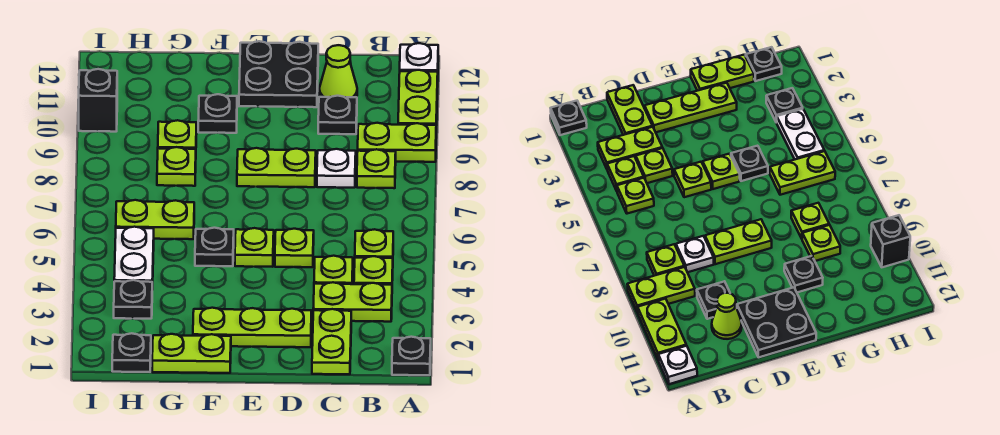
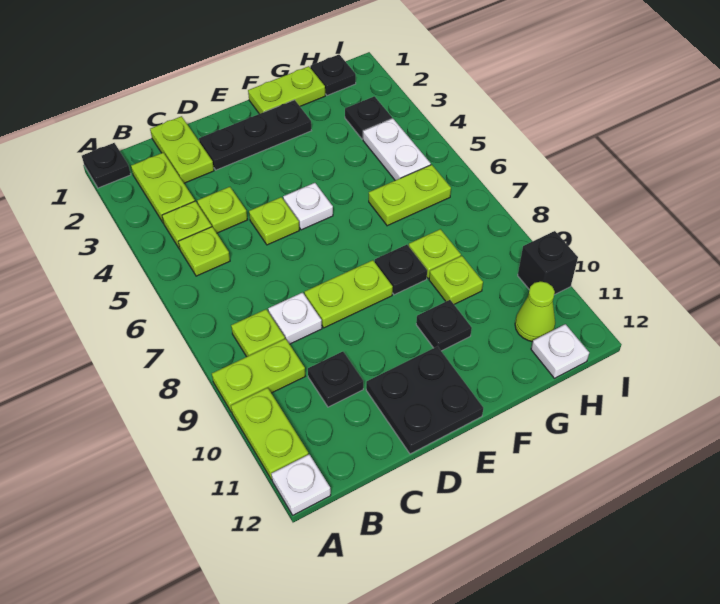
lime 1x2 plate [313,282,392,322] -> lime 1x2 plate turned to [131,153,195,223]
lime 1x1 cone [319,45,357,97] -> lime 1x1 cone moved to [515,281,555,342]
lime 1x3 plate [193,308,312,347] -> black 1x3 plate [199,100,311,170]
lime 1x1 plate [235,228,274,267] -> white 1x1 plate [283,183,333,230]
black 1x1 plate [195,228,234,266] -> black 1x1 plate moved to [375,245,427,295]
none -> white 1x1 plate [531,324,589,378]

